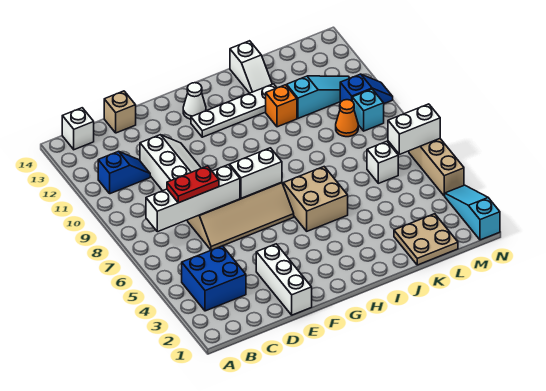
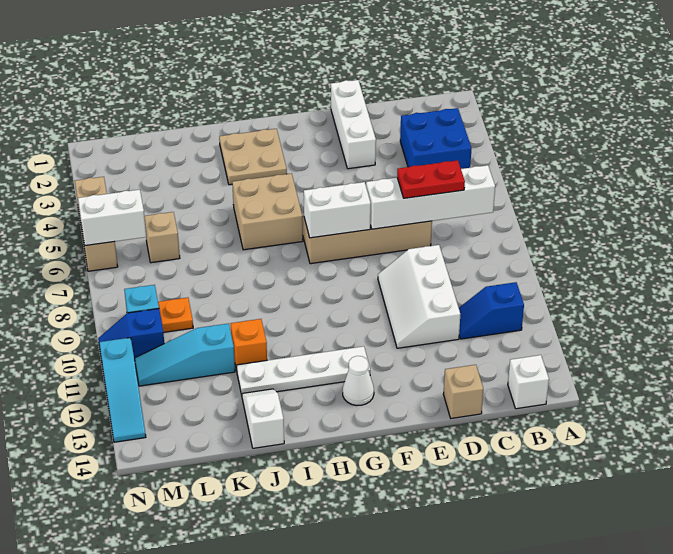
tan 2x2 plate [394,214,458,265] -> tan 2x2 plate moved to [219,129,287,185]
white 1x1 brick [367,141,398,183] -> tan 1x1 brick [144,212,180,263]
orange 1x1 cone [336,100,358,137] -> orange 1x1 plate [158,298,193,332]
cyan 1x3 slope [445,185,500,240] -> cyan 1x3 slope moved to [99,338,146,442]

